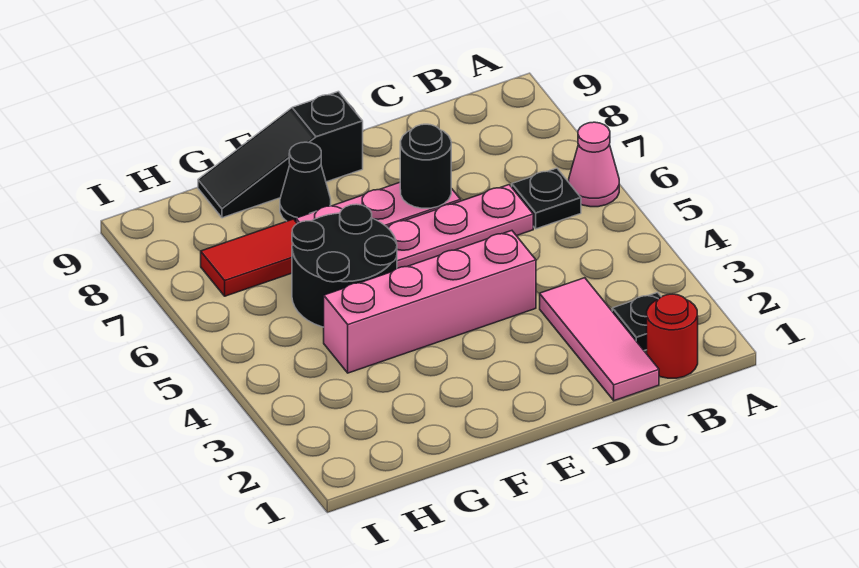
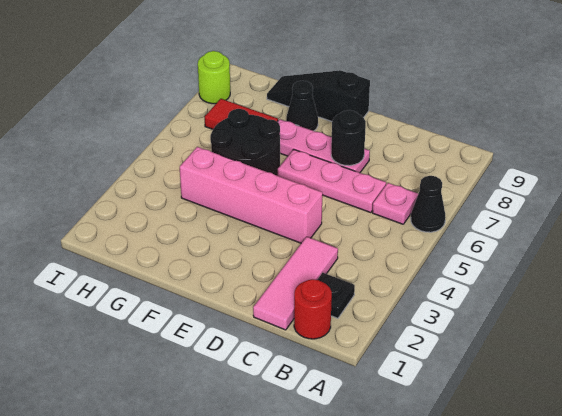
pink 1x1 cone [569,122,619,207] -> black 1x1 cone [411,176,445,232]
black 1x1 plate [512,168,581,229] -> pink 1x1 plate [372,183,418,224]
none -> lime 1x1 round brick [198,51,230,104]

